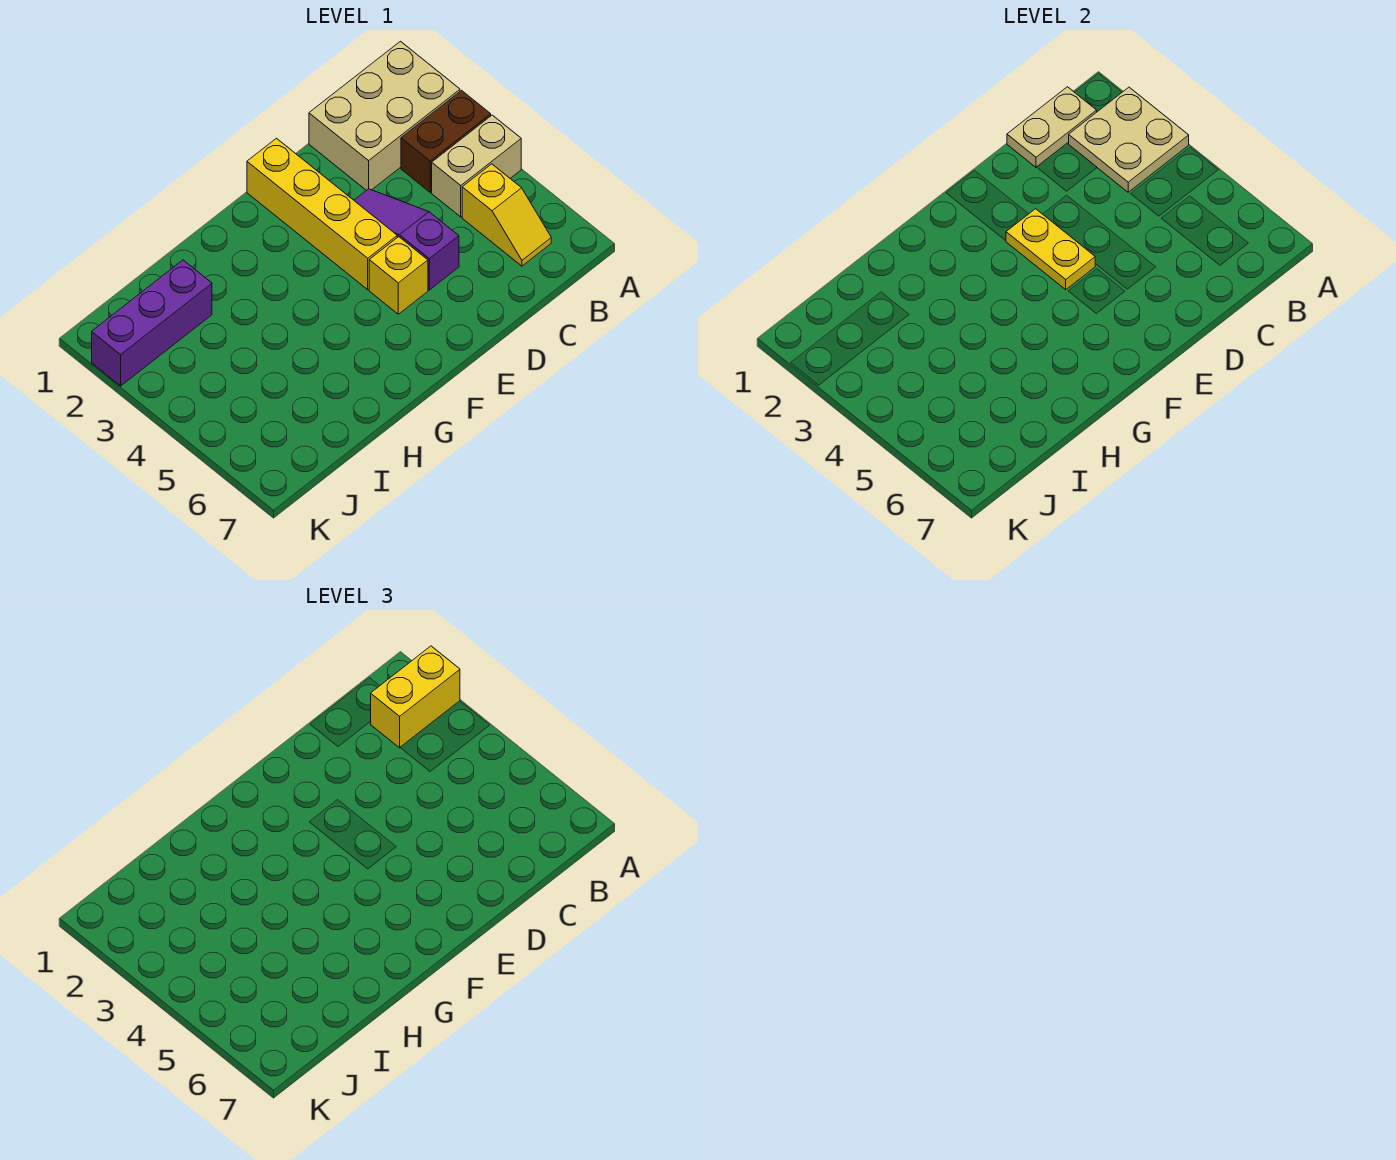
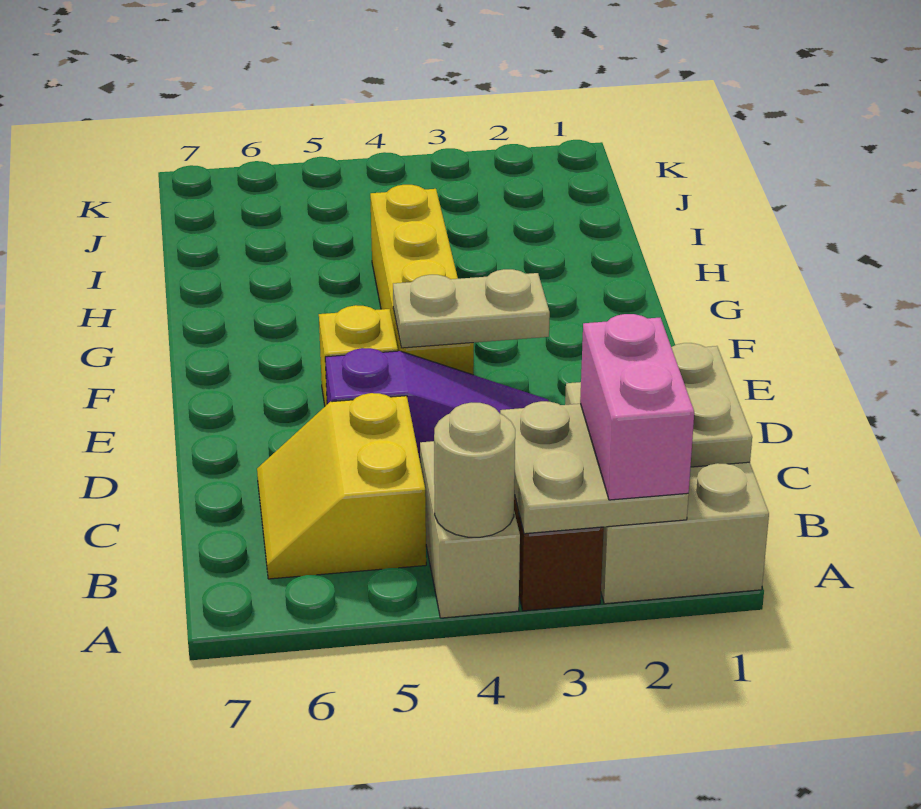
yellow 1x2 brick [370,646,460,748] -> pink 1x2 brick [580,314,694,500]
none -> tan 1x1 round brick [434,403,515,537]
yellow 1x2 slope [462,164,551,266] -> yellow 2x2 slope [257,393,426,579]
yellow 1x4 brick [247,138,397,290] -> yellow 1x4 brick turned to [370,185,474,375]
yellow 1x2 plate [1006,209,1095,290] -> tan 1x2 plate [393,269,550,348]
purple 1x3 brick [92,260,212,386] -> none

